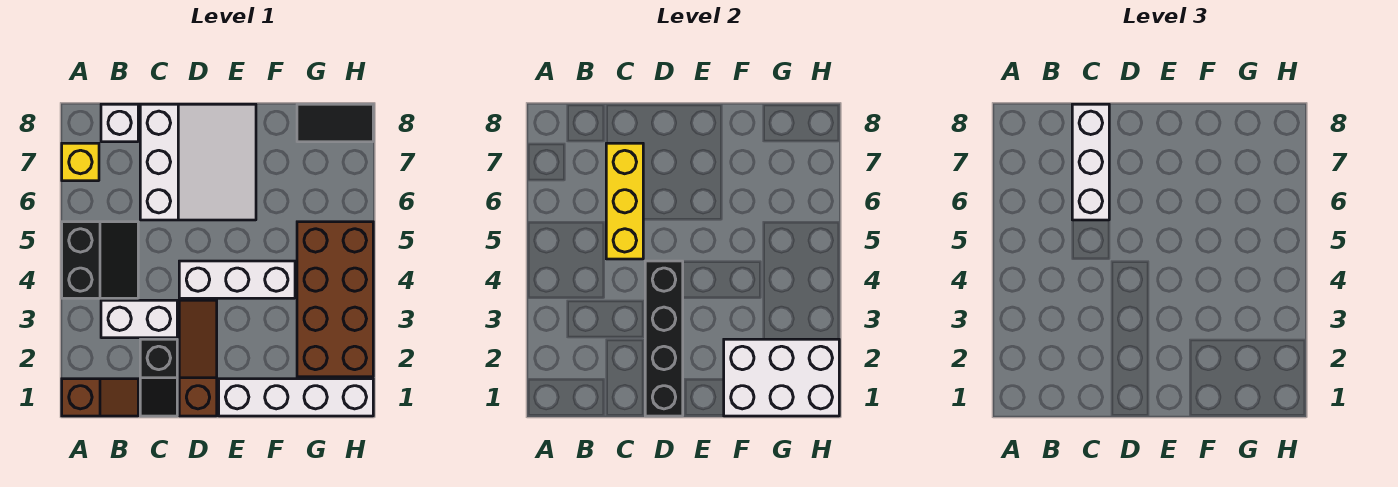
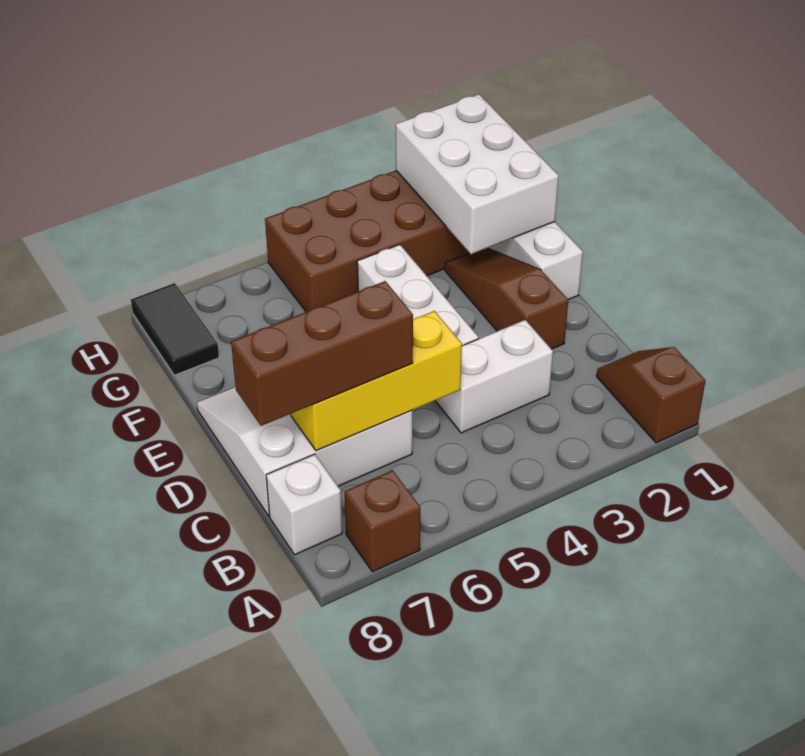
black 2x2 slope [62,222,138,298] -> none
yellow 1x1 brick [62,143,99,181] -> brown 1x1 brick [345,470,420,572]
white 1x2 brick [101,300,177,338] -> white 1x2 brick turned to [435,320,553,433]
black 1x2 slope [140,339,177,416] -> none
white 1x3 brick [1072,104,1109,220] -> brown 1x3 brick [231,281,413,426]
brown 1x3 slope [179,300,217,416] -> brown 1x3 slope turned to [445,248,568,349]
black 1x4 brick [645,261,683,416] -> none

